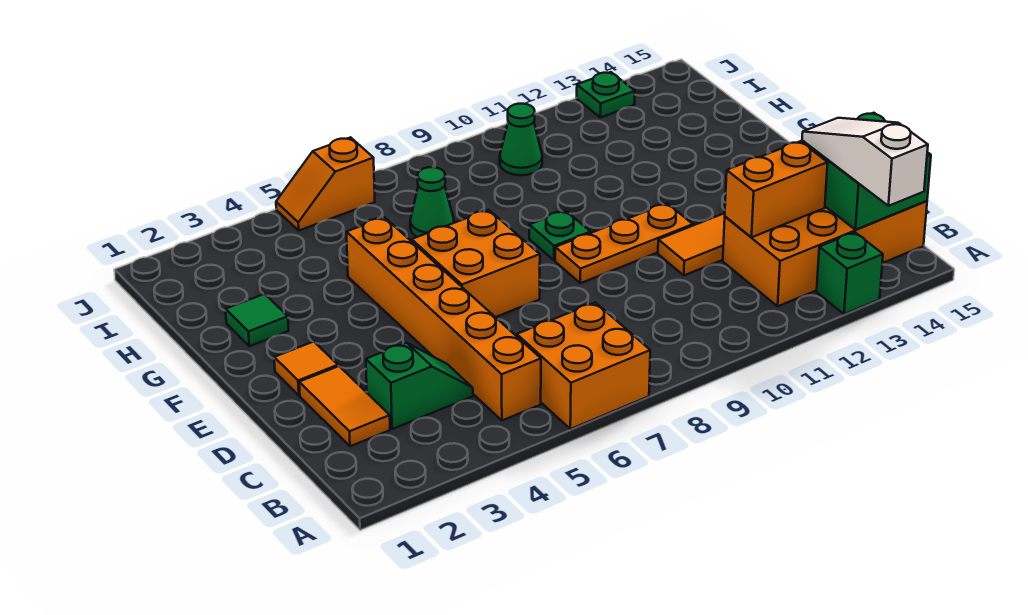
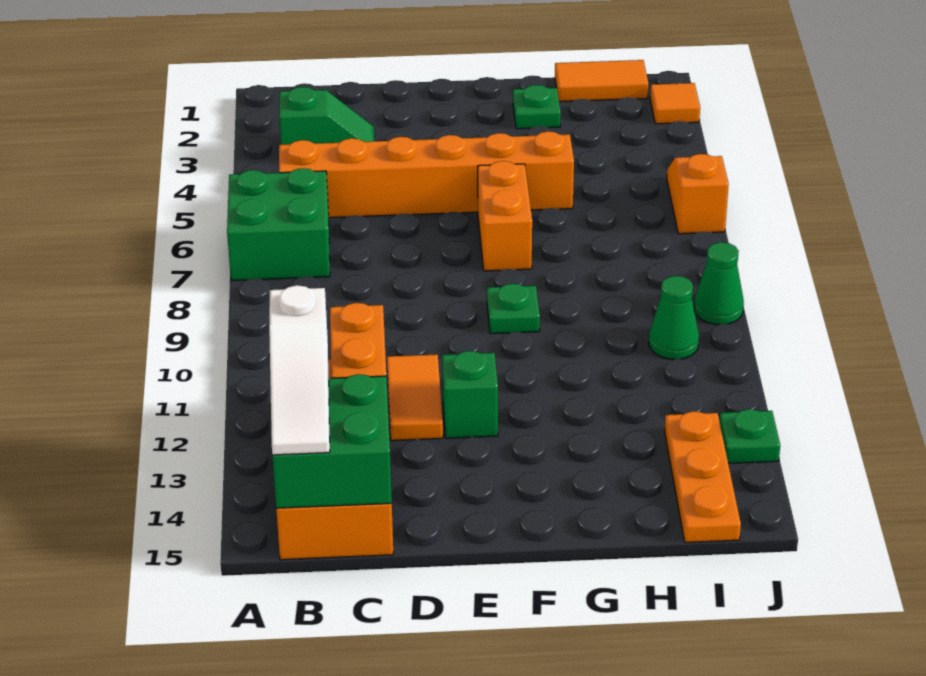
orange 2x2 brick [517,302,650,429] -> green 2x2 brick [227,168,330,280]
green 1x1 brick [817,232,883,314] -> green 1x1 brick moved to [442,351,498,438]
white 1x3 slope [802,118,928,206] -> white 1x3 slope turned to [269,285,330,455]
orange 1x2 tile [299,366,390,446] -> orange 1x2 tile moved to [555,60,648,102]
green 1x2 slope [366,343,473,429] -> green 1x2 slope turned to [279,87,374,145]
orange 1x1 tile [274,342,338,395] -> orange 1x1 tile moved to [650,83,700,124]
orange 2x2 brick [412,210,540,317] -> orange 1x2 brick [478,161,532,271]
orange 1x3 plate [555,203,693,283] -> orange 1x3 plate moved to [665,411,741,542]
green 1x1 tile [226,294,289,346] -> green 1x1 plate [513,85,561,129]
green 1x1 cone [410,167,454,237] -> green 1x1 cone moved to [694,242,744,325]

